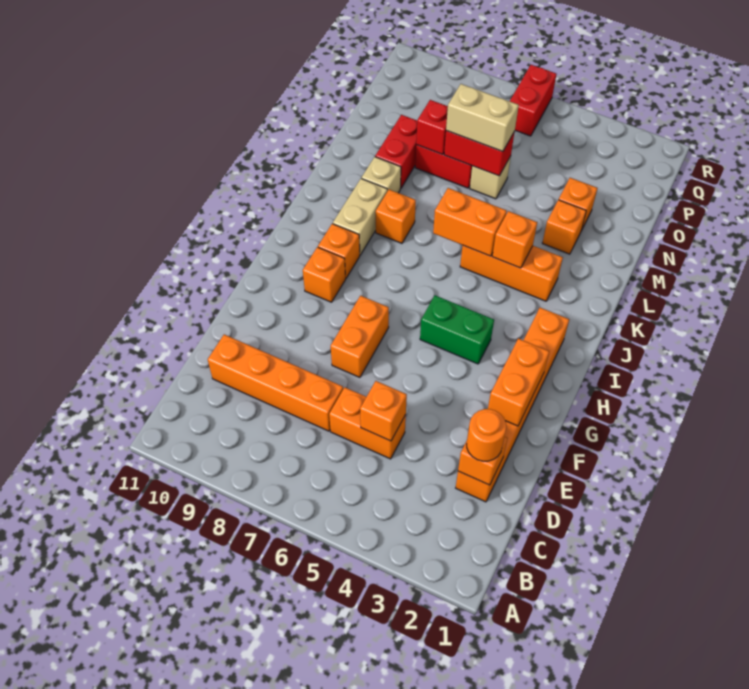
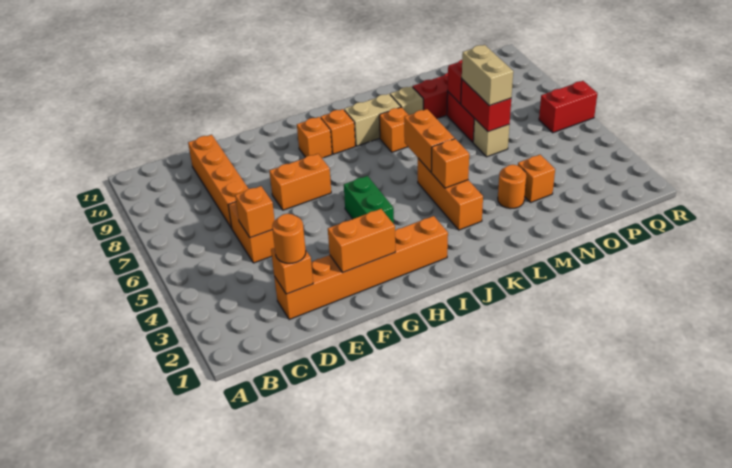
orange 1x1 brick [542,200,586,254] -> orange 1x1 round brick [498,165,526,209]

